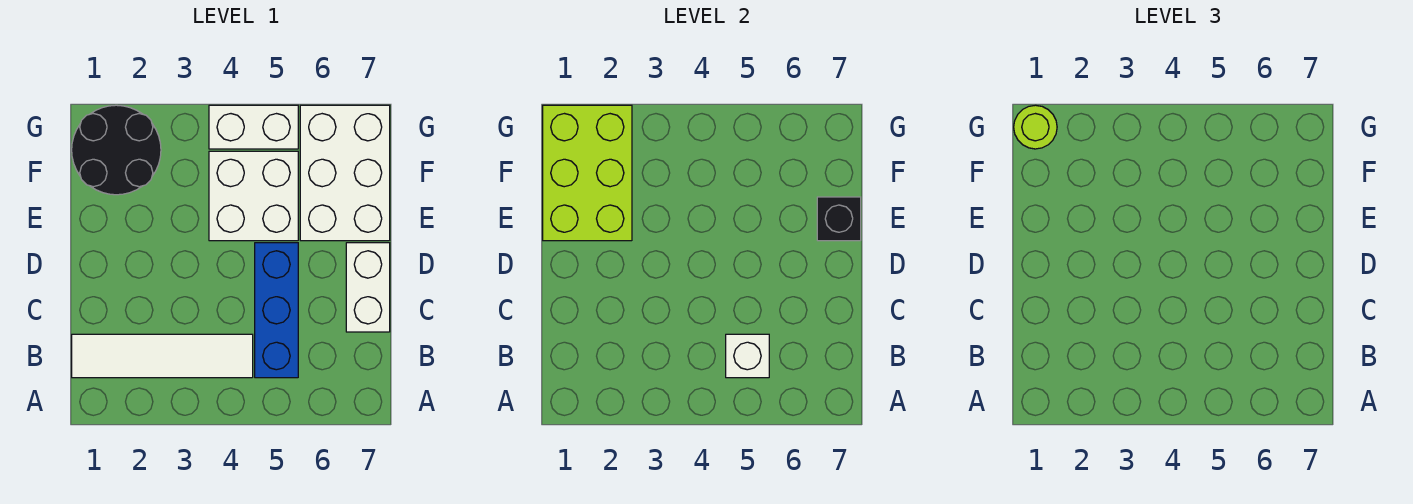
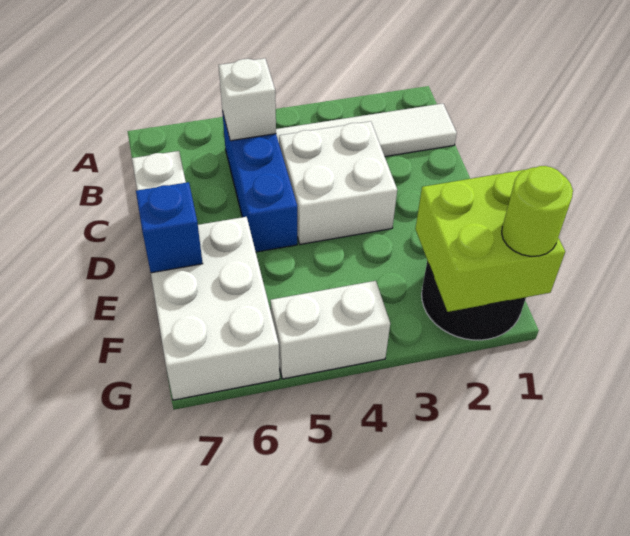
lime 2x3 brick [543,105,632,241] -> lime 2x2 brick [415,170,565,312]
white 2x2 brick [209,151,298,241] -> white 2x2 brick moved to [279,121,397,244]
black 1x1 brick [817,197,861,241] -> blue 1x1 brick [136,182,203,273]

